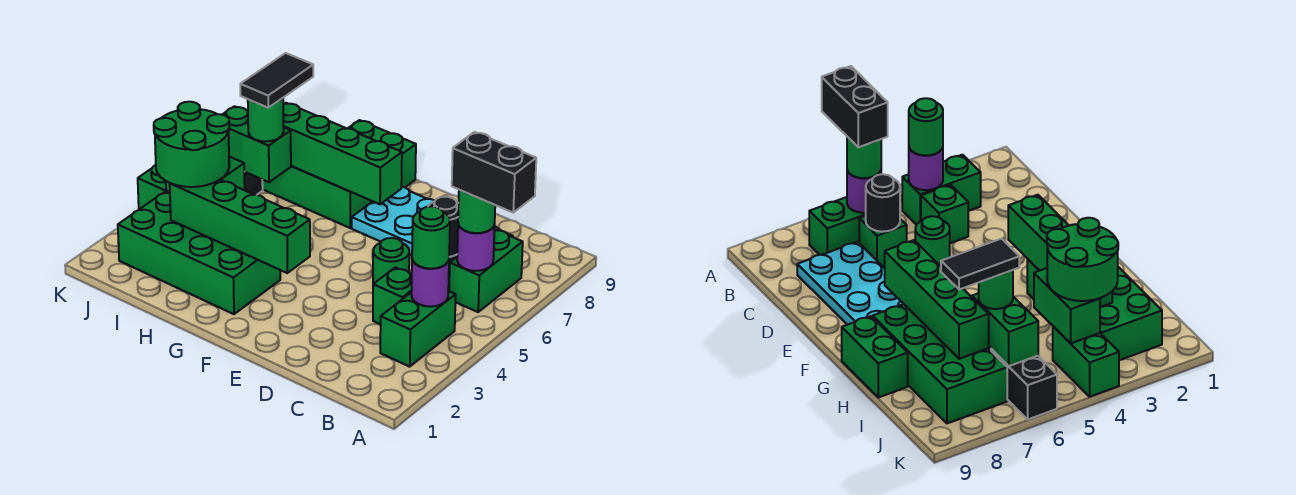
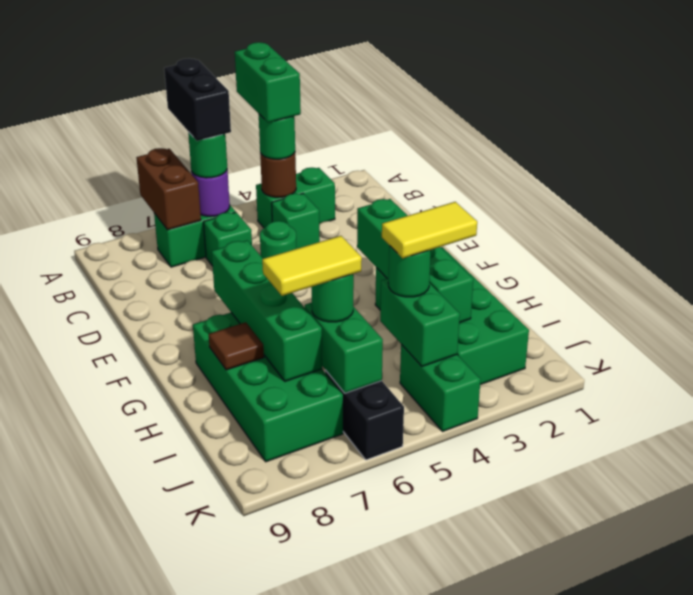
none -> brown 1x2 brick [136,148,201,230]
purple 1x1 round brick [411,260,449,307] -> brown 1x1 round brick [260,153,296,198]
black 1x1 round brick [428,197,459,257] -> none
cyan 2x4 plate [352,187,513,255] -> none
green 1x2 brick [349,120,416,187] -> green 1x2 brick moved to [235,42,301,123]
none -> brown 1x1 tile [209,322,264,370]
green 2x2 round brick [154,102,229,187] -> green 1x1 round brick [388,245,431,297]
none -> yellow 1x2 tile [382,202,477,258]
black 1x2 tile [240,53,313,108] -> yellow 1x2 tile [262,236,362,296]

